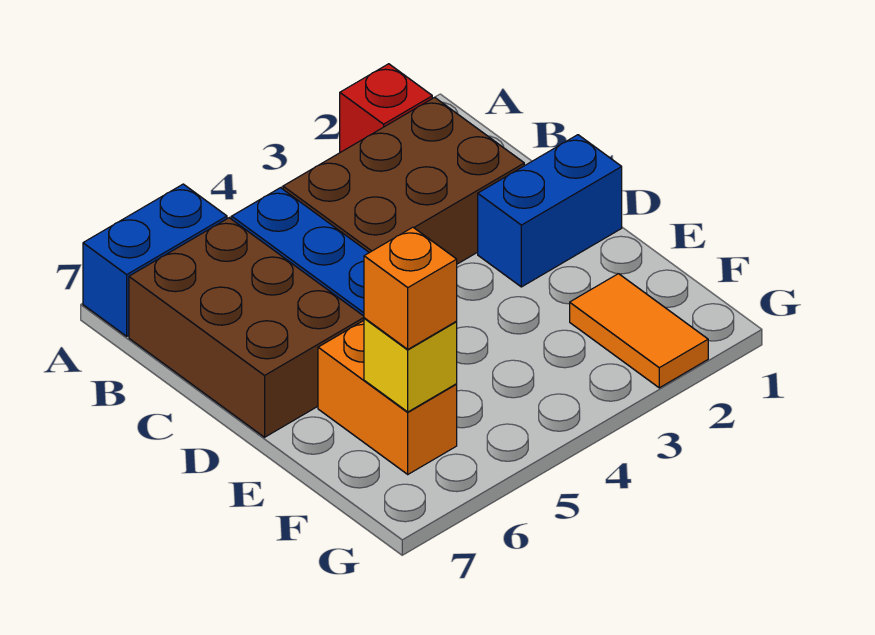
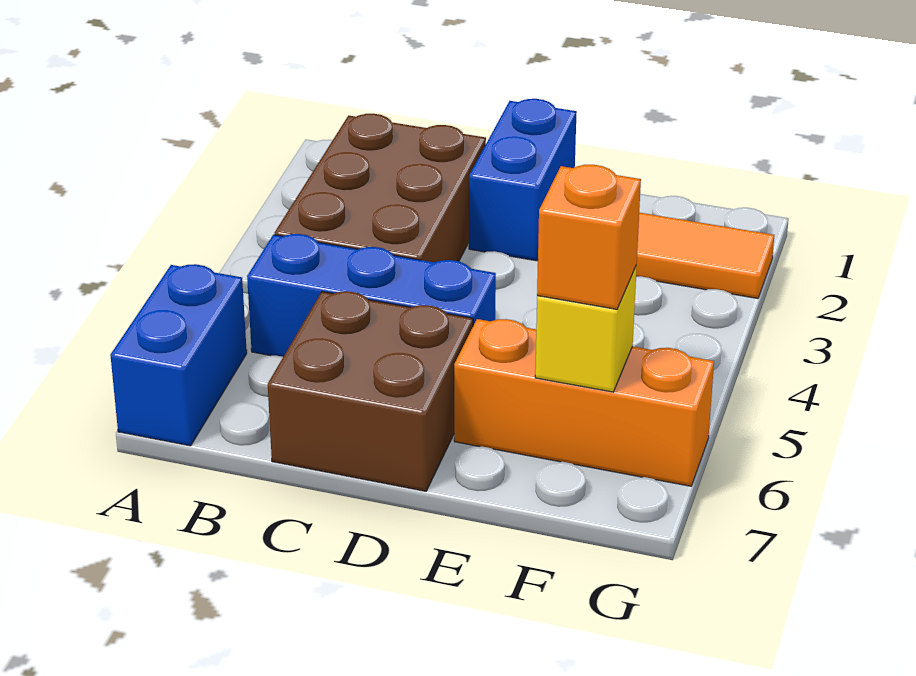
red 1x1 brick [340,64,432,152] -> none
brown 2x3 brick [129,218,364,437] -> brown 2x2 brick [268,291,473,491]
orange 1x2 brick [318,321,457,474] -> orange 1x3 brick [454,319,714,486]

